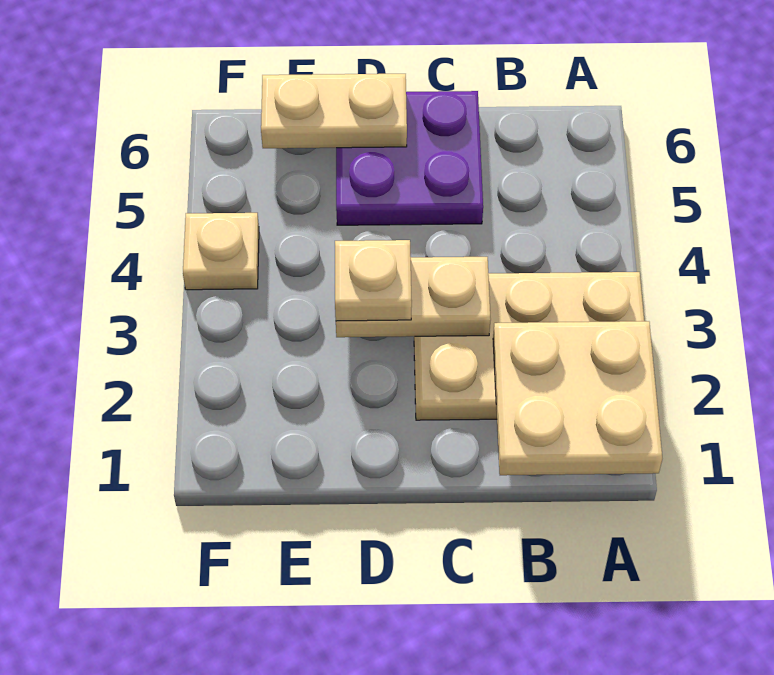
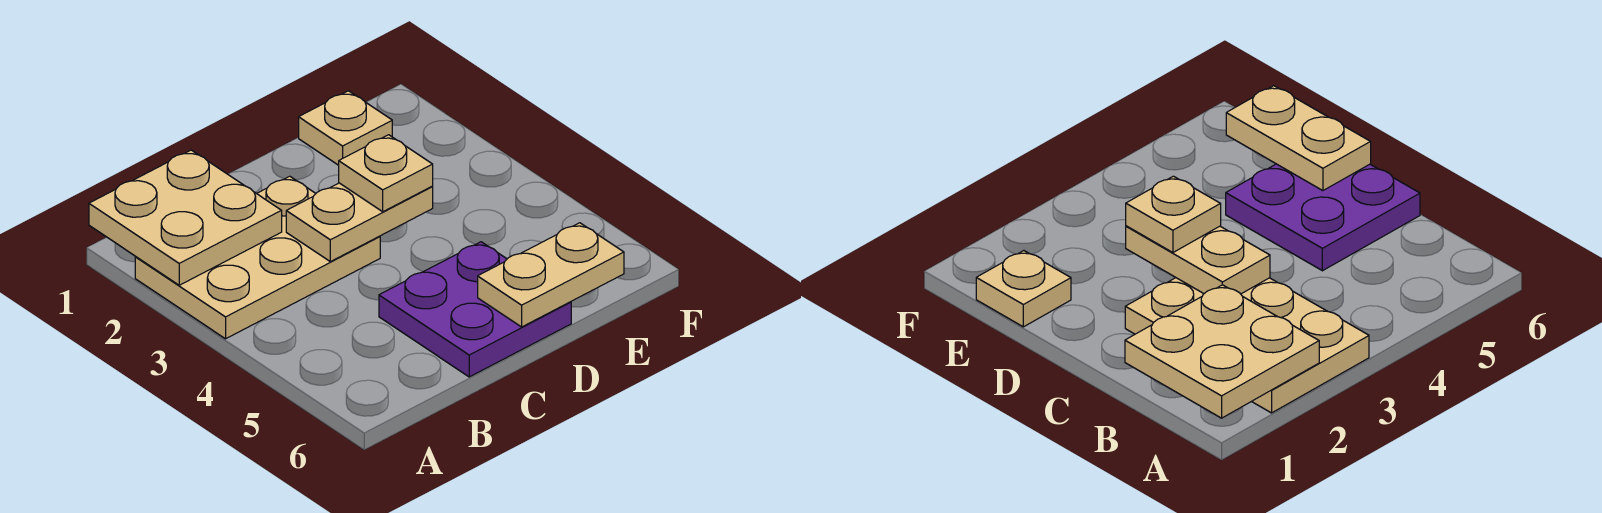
tan 1x1 plate [183,213,259,290] -> tan 1x1 plate moved to [299,91,392,165]

